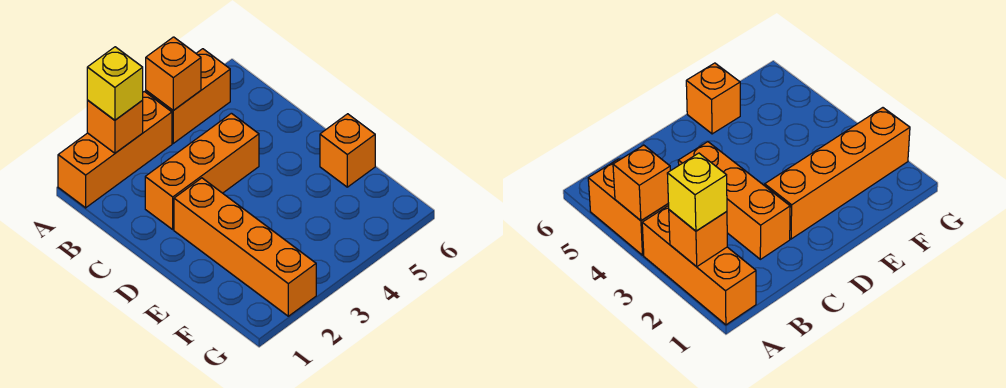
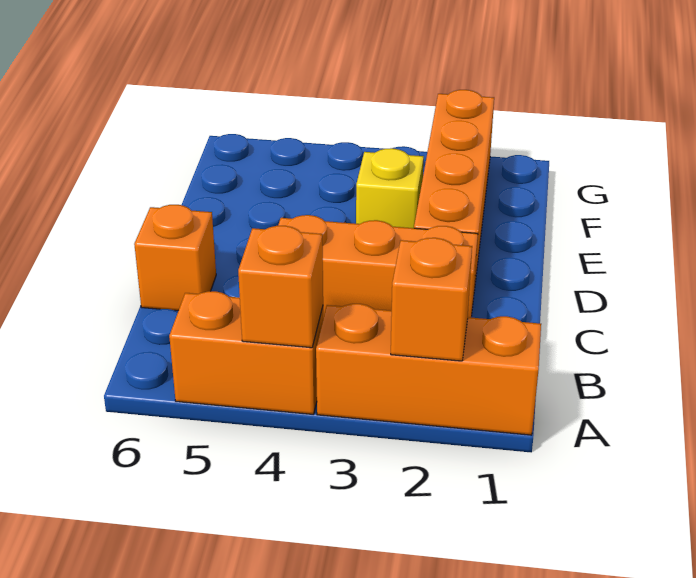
yellow 1x1 brick [87,47,143,120] -> yellow 1x1 brick moved to [356,148,424,228]
orange 1x1 brick [320,114,375,187] -> orange 1x1 brick moved to [134,205,216,311]

